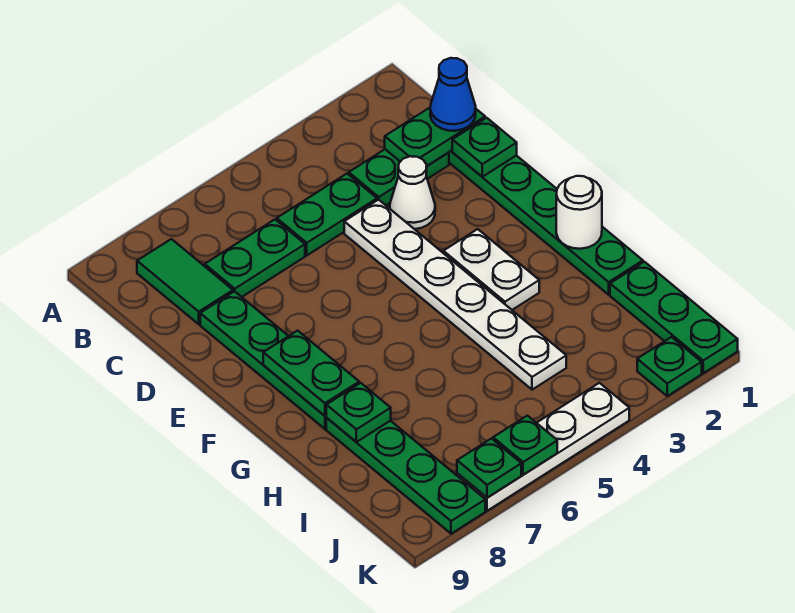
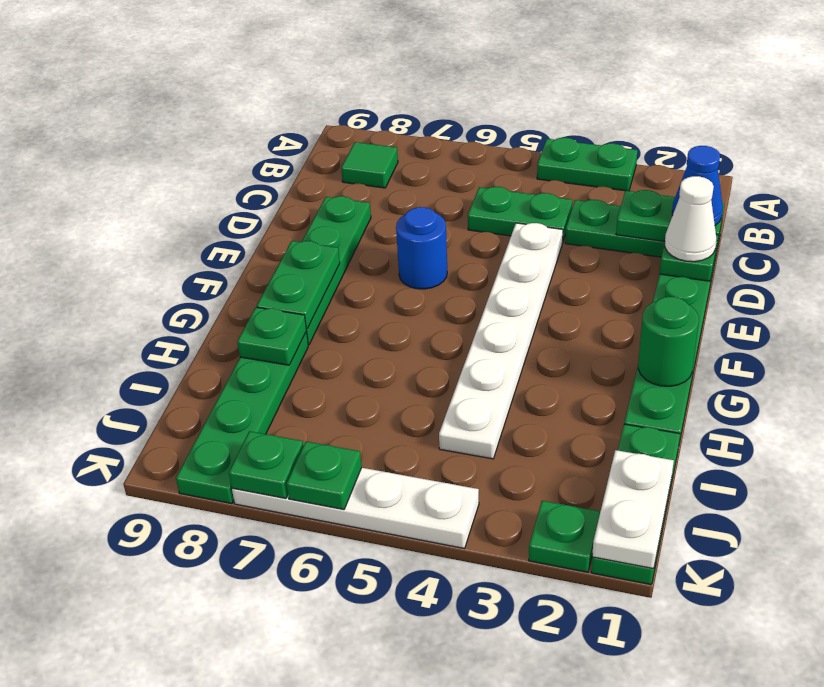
green 1x2 tile [137,239,233,324] -> green 1x1 tile [341,142,398,188]
green 1x2 plate [205,220,305,297] -> green 1x2 plate moved to [537,138,638,191]
white 1x1 cone [390,156,435,229] -> white 1x1 cone moved to [665,176,716,262]
none -> blue 1x1 round brick [396,207,447,289]
white 1x2 plate [443,229,539,310] -> white 1x2 plate moved to [592,450,674,569]
white 1x1 round brick [556,176,602,249] -> green 1x1 round brick [638,297,699,386]

